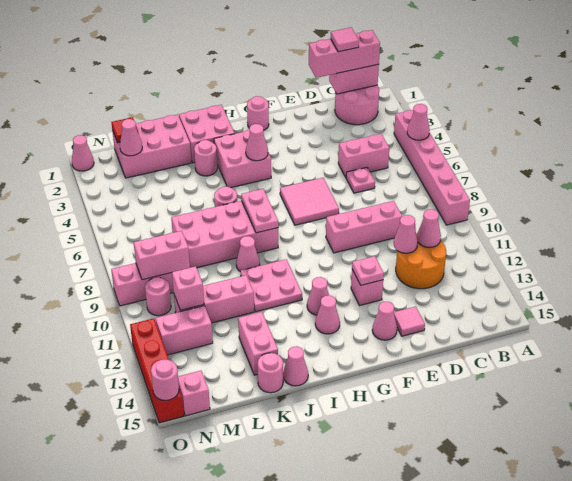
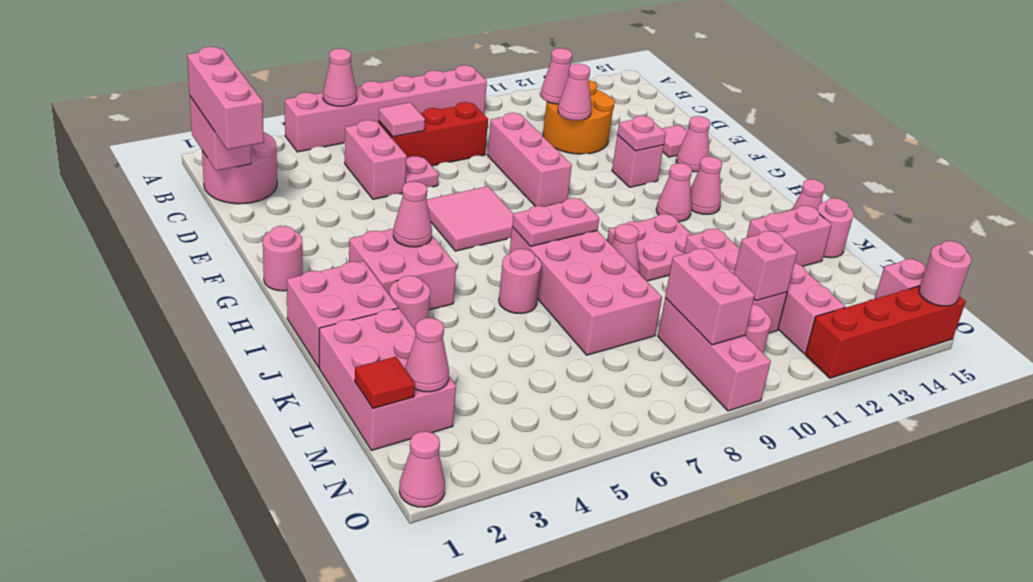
pink 1x1 tile [331,27,359,52] -> pink 1x1 tile moved to [379,103,425,137]
none -> red 1x3 brick [379,102,488,166]

